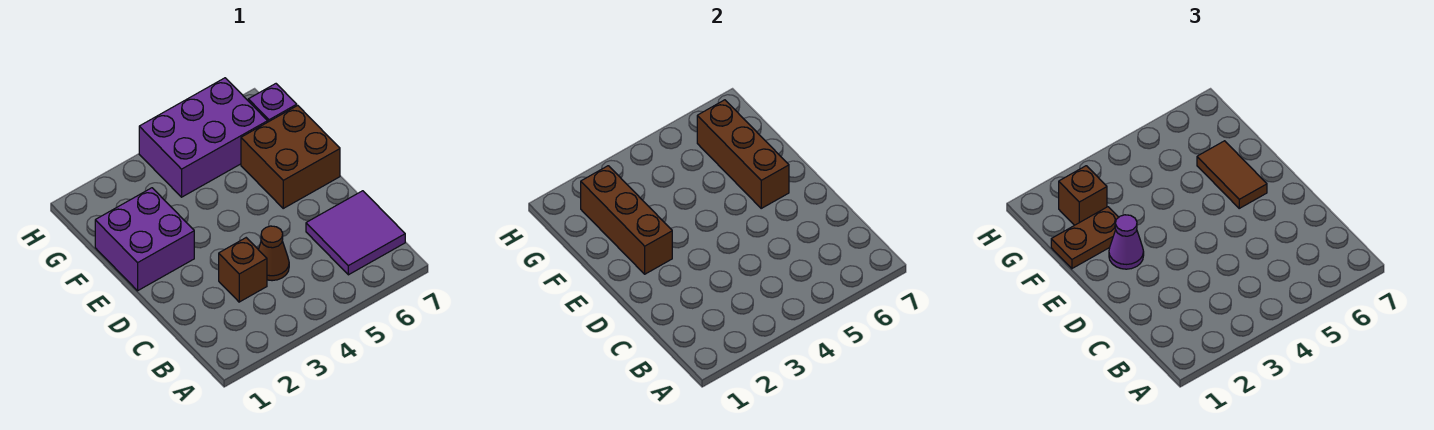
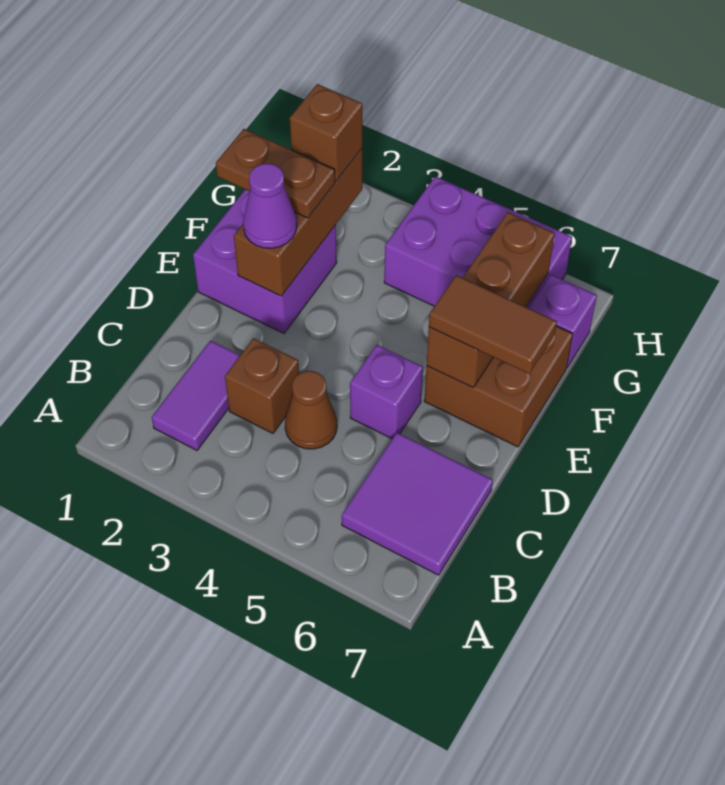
none -> purple 1x2 tile [152,341,240,450]
none -> purple 1x1 brick [350,345,423,439]
brown 1x2 tile [1197,141,1267,208] -> brown 1x2 tile turned to [429,275,557,374]

